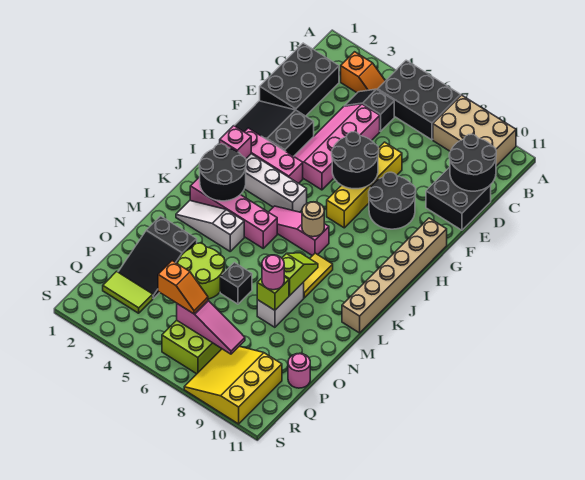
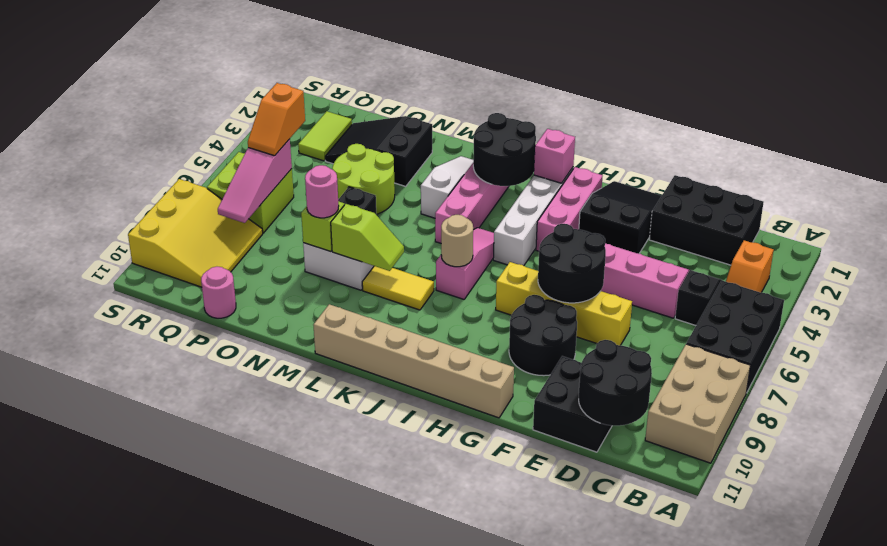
yellow 3x3 slope [184,346,282,424] -> yellow 3x3 slope turned to [128,179,263,287]

